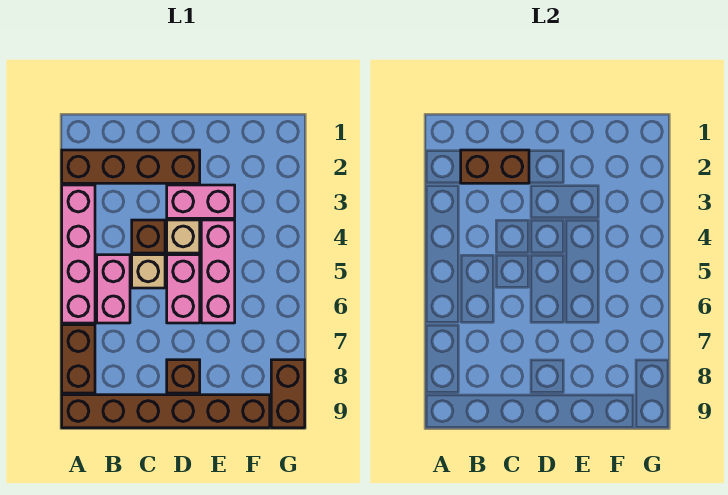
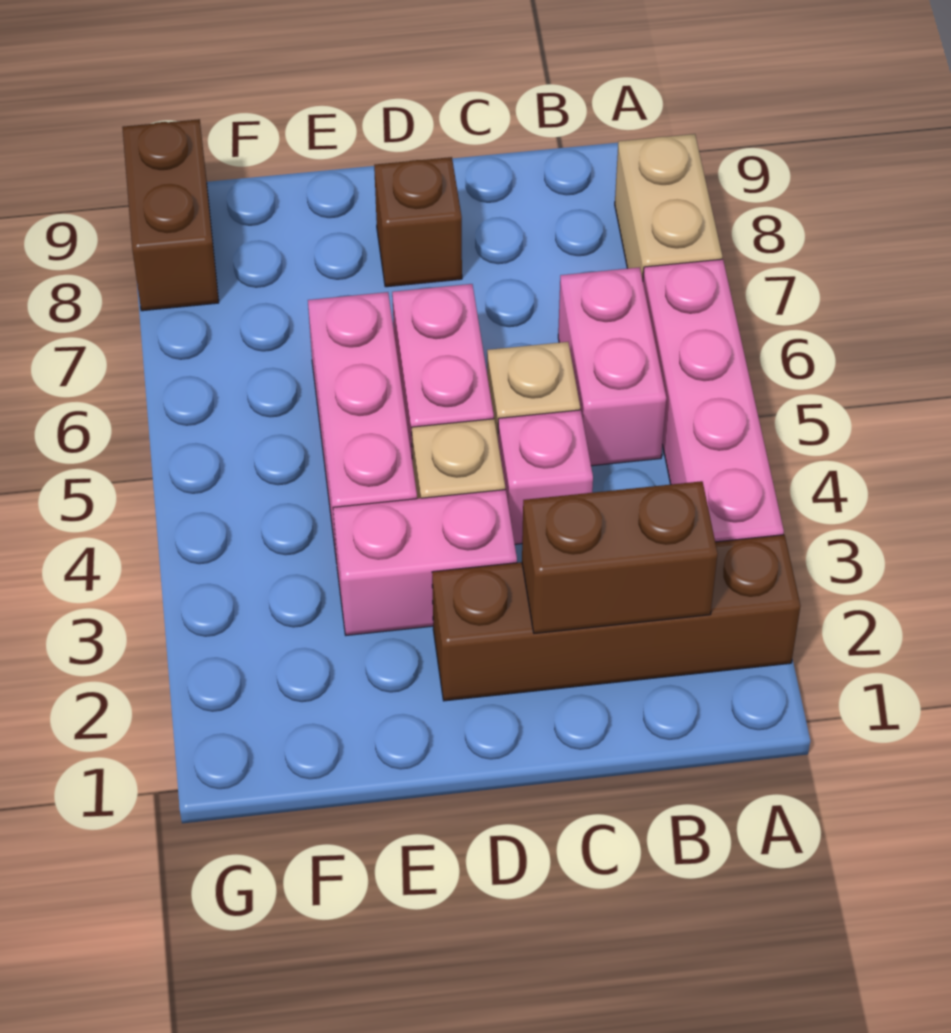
brown 1x2 brick [62,325,95,393] -> tan 1x2 brick [615,134,722,280]
brown 1x6 brick [62,395,270,428] -> none
brown 1x1 brick [132,220,165,253] -> pink 1x1 brick [498,410,593,544]

